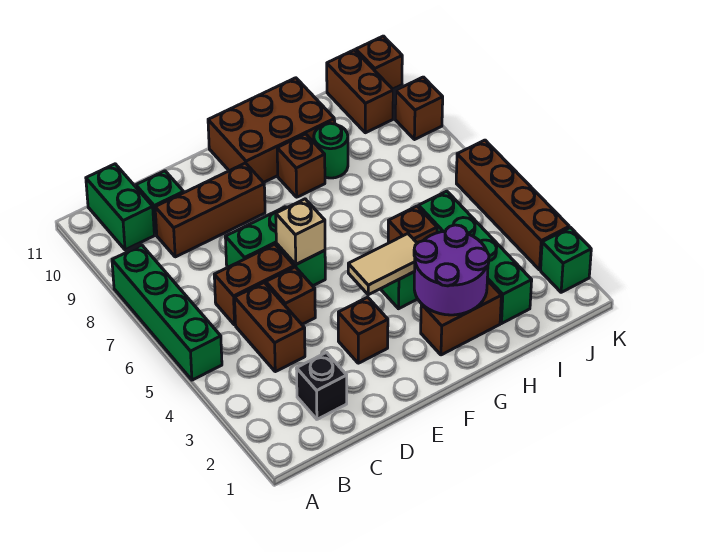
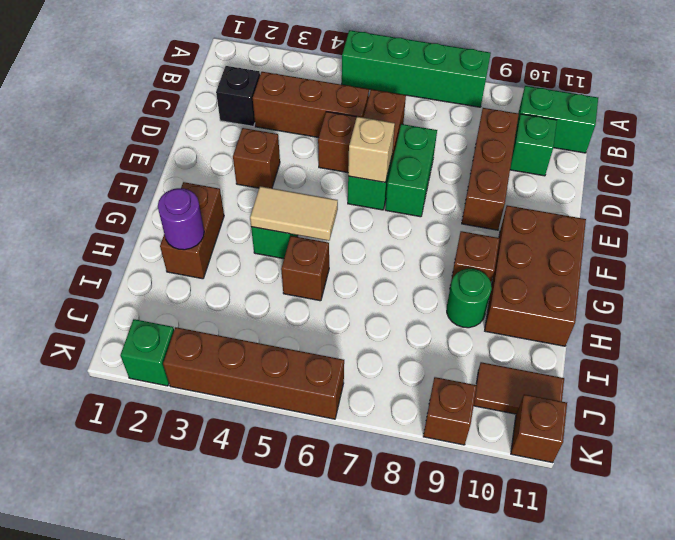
brown 1x2 brick [235,283,305,372] -> brown 1x3 brick [253,72,369,138]
tan 1x2 tile [348,234,417,295] -> tan 1x2 tile turned to [250,186,338,241]
purple 2x2 round brick [414,225,489,315] -> purple 1x1 round brick [158,188,204,250]
green 1x4 brick [419,191,532,323] -> none
brown 1x2 brick [327,50,393,133] -> brown 1x2 tile [474,362,564,414]

